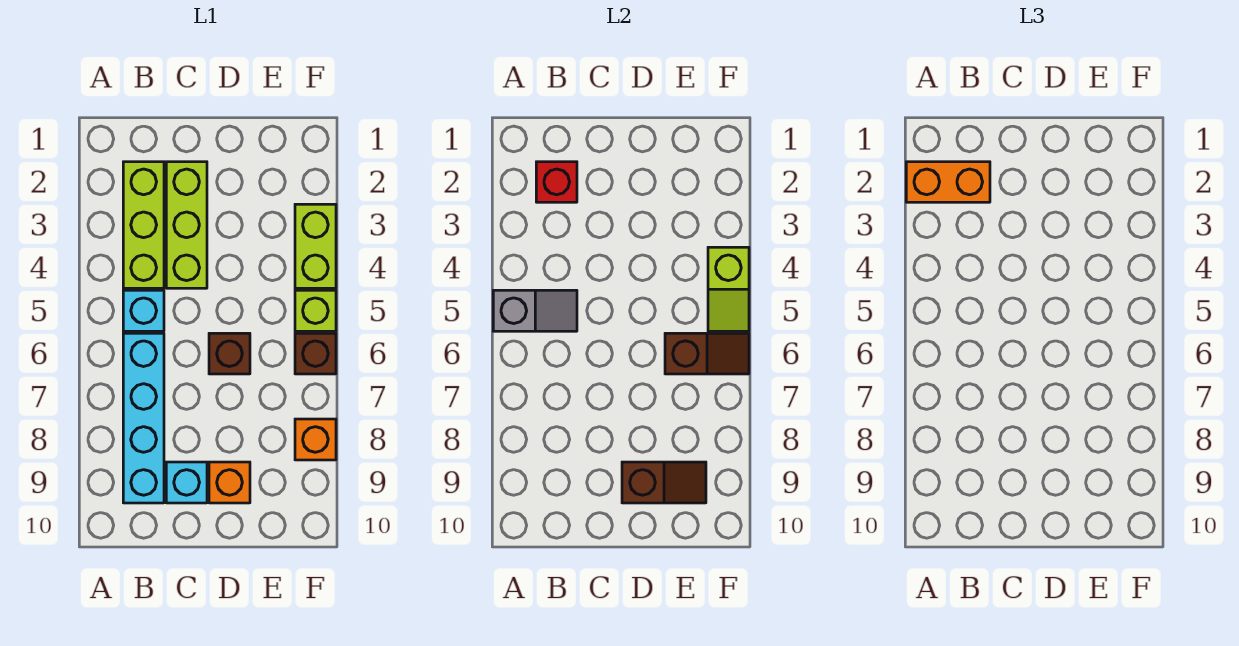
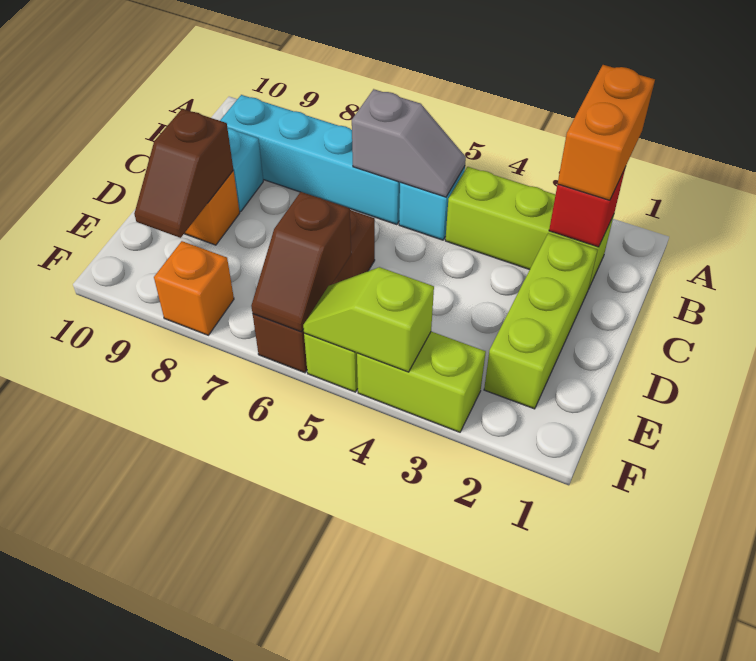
grey 1x2 slope [493,290,577,331] -> grey 1x2 slope turned to [352,89,466,197]
lime 1x3 brick [166,162,207,288] -> lime 1x3 brick turned to [484,233,598,409]

